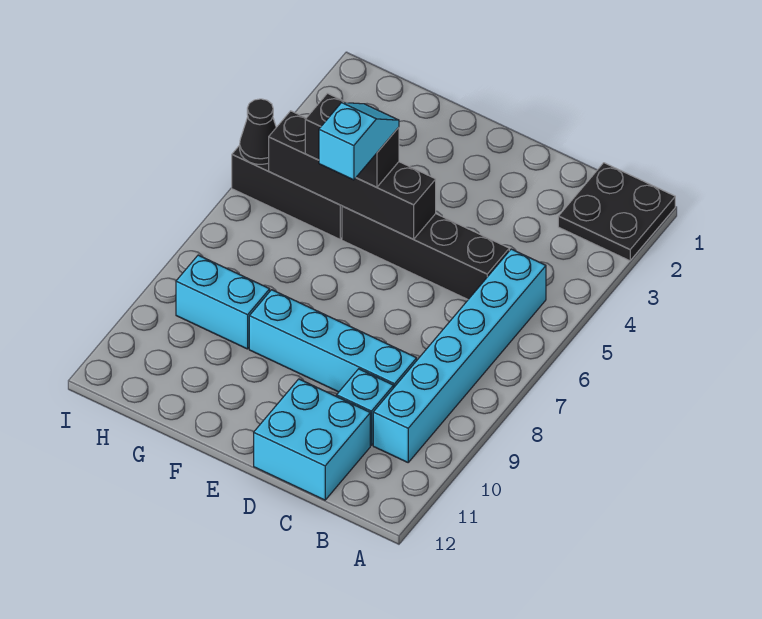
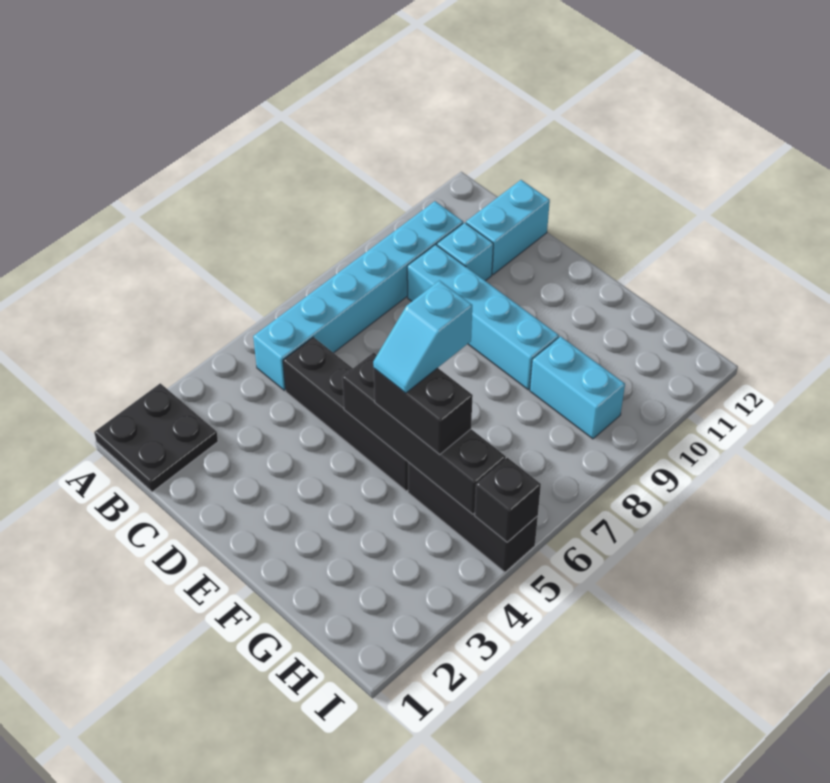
cyan 2x2 brick [254,379,370,500] -> cyan 1x2 brick [466,180,550,275]
black 1x1 cone [240,99,276,164] -> black 1x1 brick [475,458,541,542]

